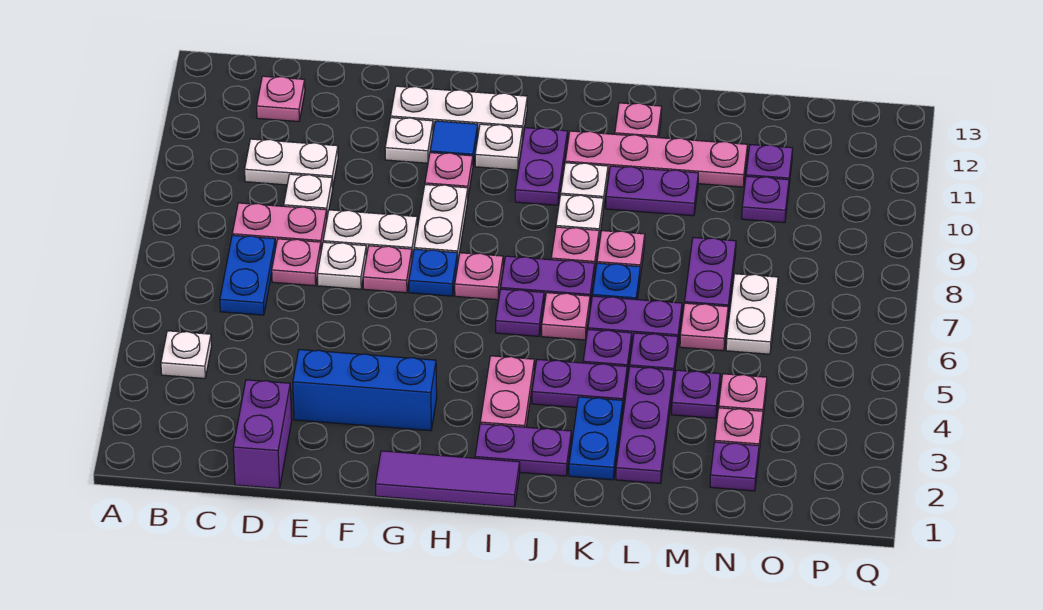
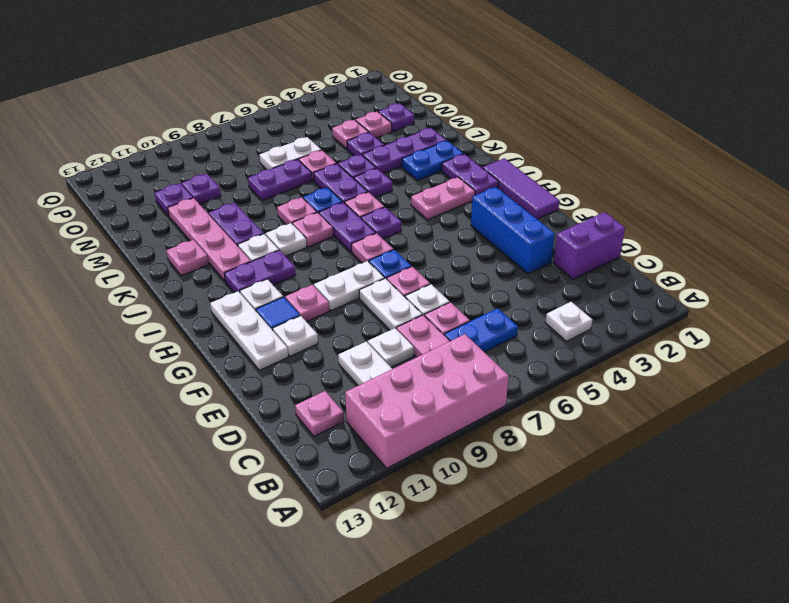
none -> pink 2x4 brick [345,334,509,468]
purple 1x2 plate [532,359,627,407] -> none

